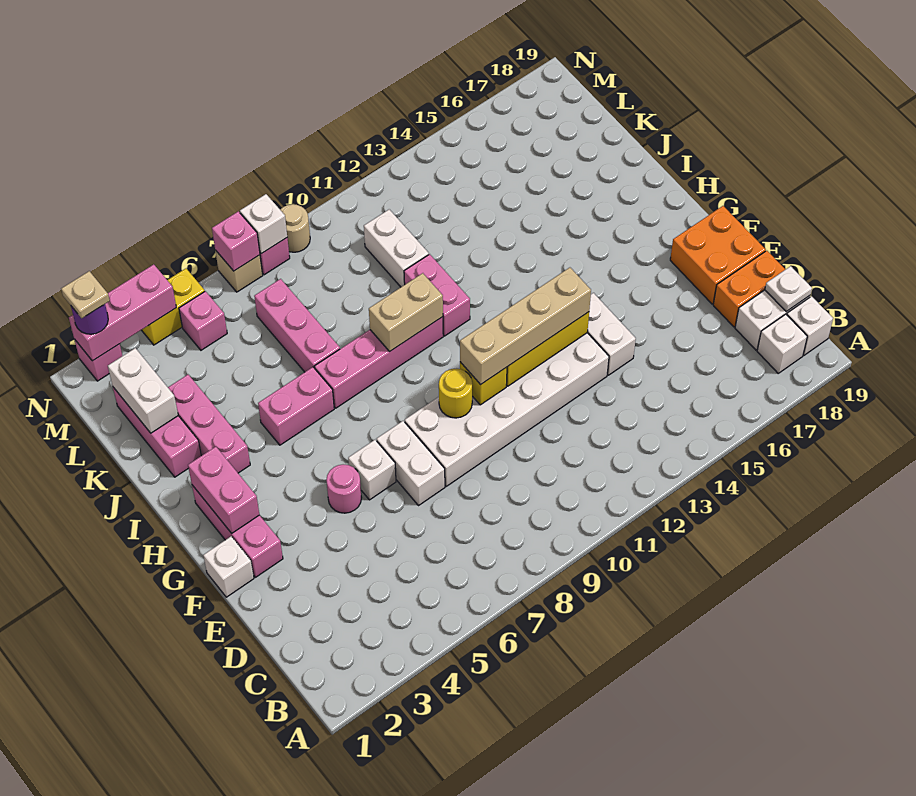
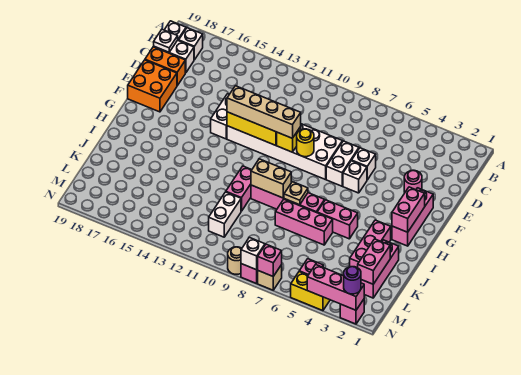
white 1x1 brick [203,536,254,597] -> white 1x1 brick moved to [352,148,376,180]
pink 1x1 round brick [326,464,362,513] -> pink 1x1 round brick moved to [404,170,422,192]
pink 1x3 brick [254,279,340,372] -> pink 1x3 brick turned to [275,200,333,245]
white 1x2 brick [108,348,178,433] -> pink 1x2 brick [358,239,390,284]
tan 1x1 plate [61,271,110,318] -> tan 1x1 plate moved to [284,182,308,205]

